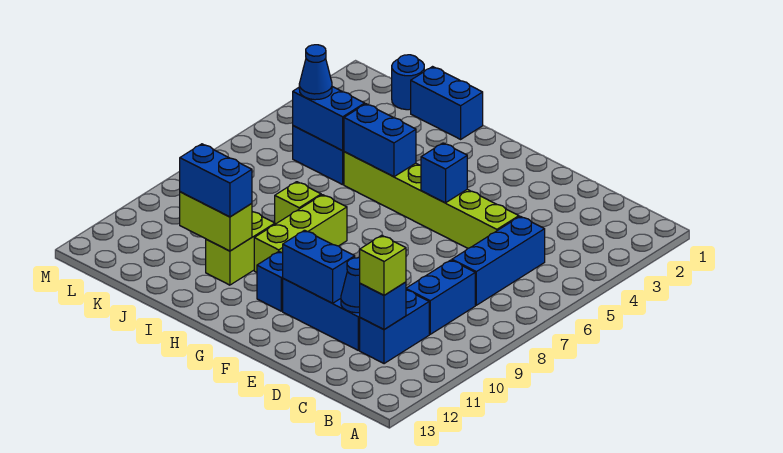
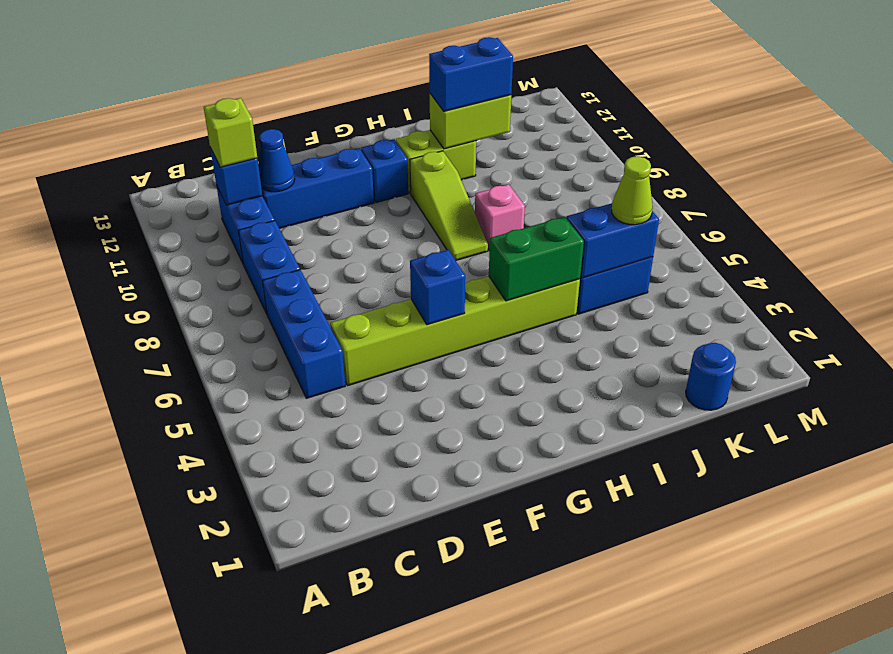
blue 1x2 brick [283,230,355,303] -> none
blue 1x2 brick [344,104,416,177] -> green 1x2 brick [489,217,584,301]
lime 1x3 brick [254,195,347,272] -> lime 1x3 slope [410,151,488,261]
blue 1x2 brick [411,67,483,139] -> none
lime 1x1 brick [275,182,321,224] -> pink 1x1 brick [475,184,525,250]
lime 1x2 brick [206,212,275,285] -> lime 1x2 brick turned to [396,130,476,193]
blue 1x1 cone [299,45,332,100] -> lime 1x1 cone [612,156,653,225]

